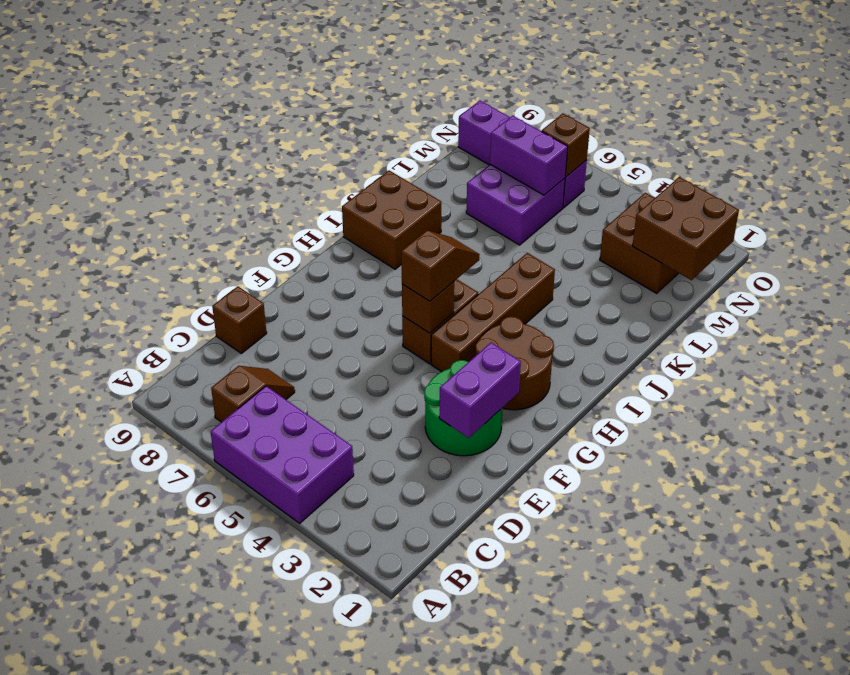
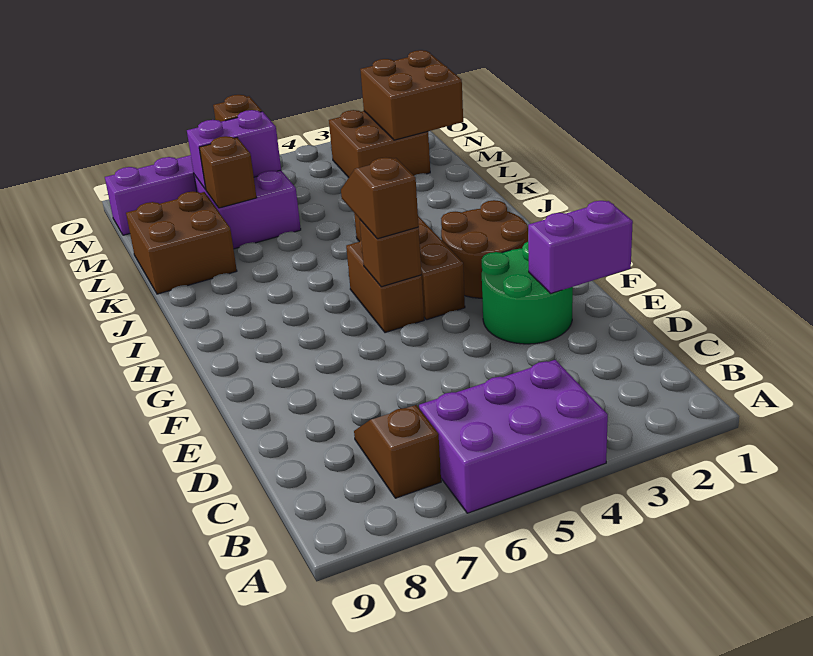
brown 1x1 brick [212,286,267,353] -> brown 1x1 brick moved to [199,136,257,208]
purple 1x2 brick [439,343,521,438] -> purple 1x2 brick turned to [528,201,633,294]
brown 2x2 brick [342,170,441,269] -> brown 2x2 brick moved to [126,191,237,294]

